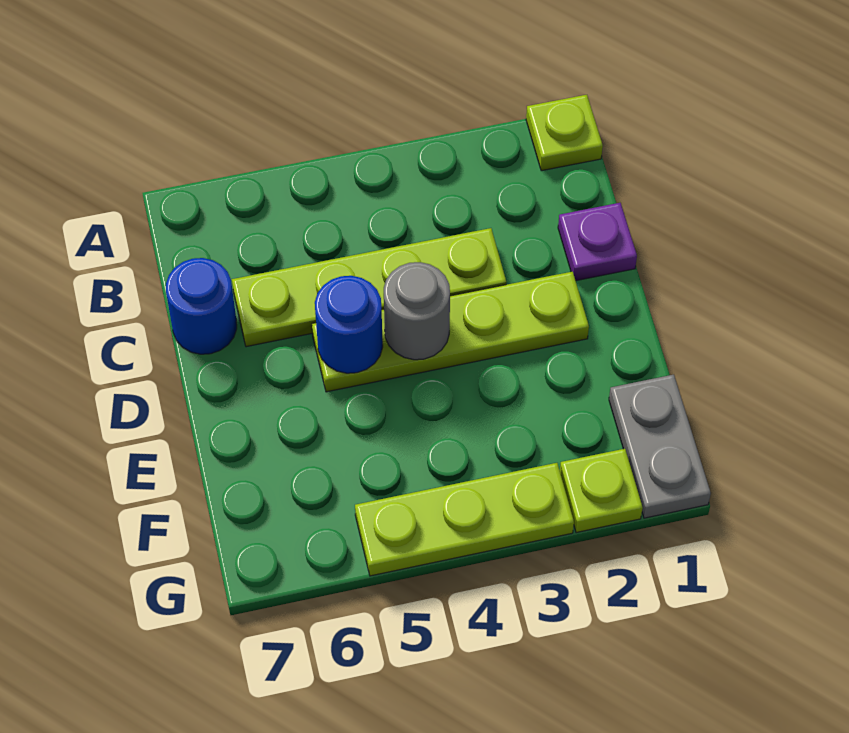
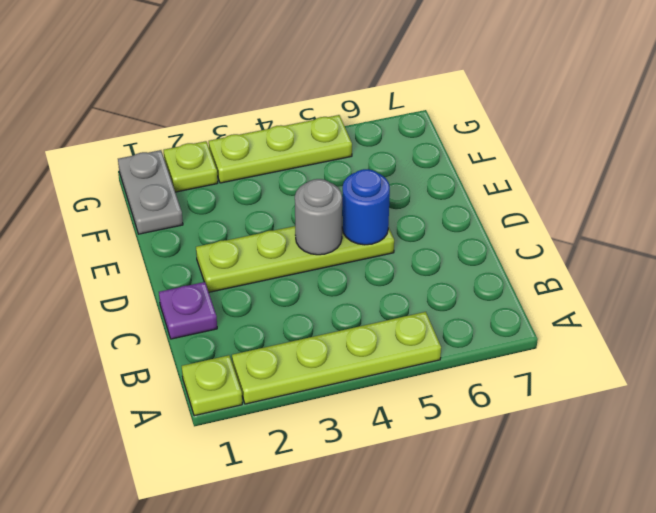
lime 1x4 plate [232,228,506,347] -> lime 1x4 plate moved to [232,312,441,404]
blue 1x1 round brick [166,258,237,354] -> none

